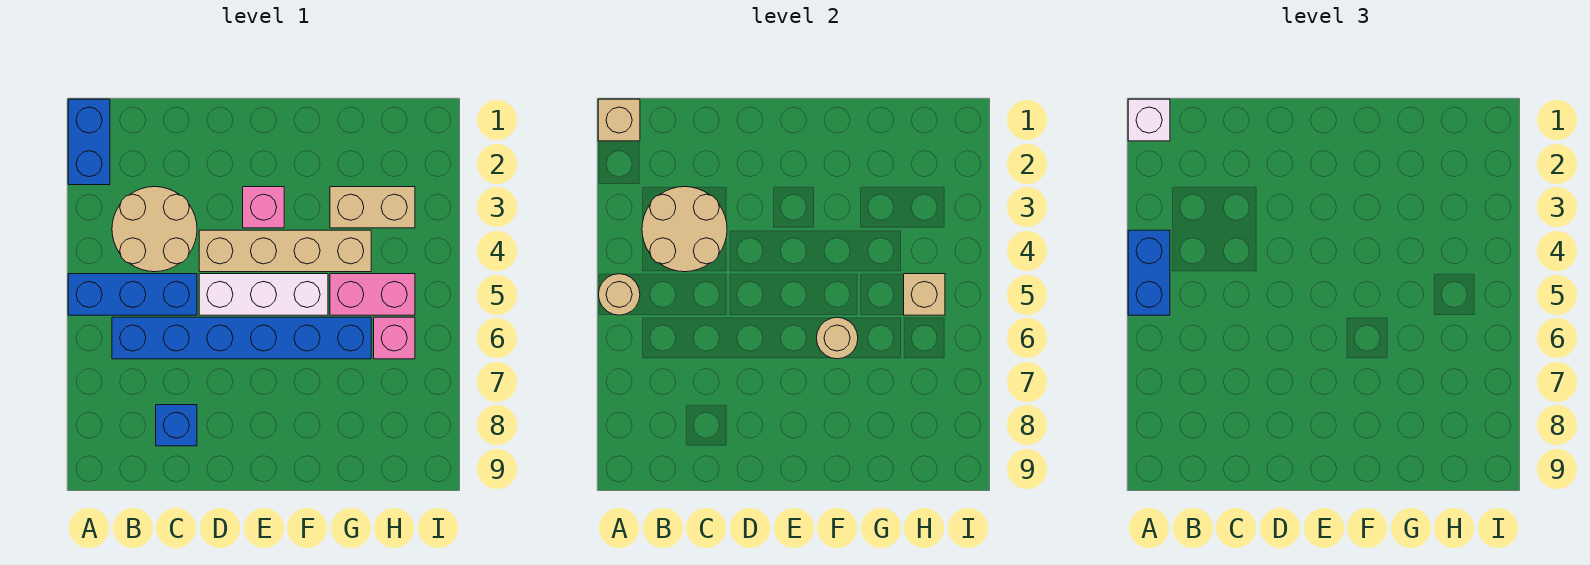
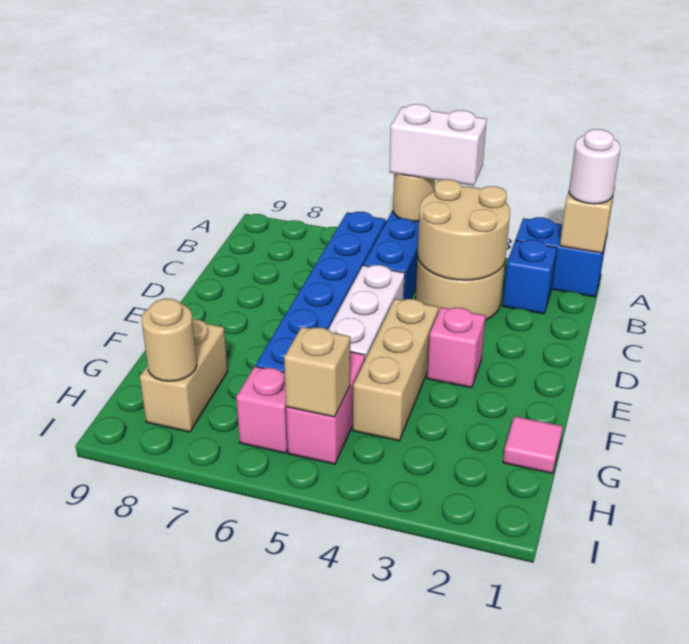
white 1x1 brick [1128,99,1170,141] -> white 1x1 round brick [569,129,620,204]
blue 1x2 brick [1128,230,1170,315] -> white 1x2 brick [389,104,487,186]
blue 1x1 brick [156,405,197,446] -> blue 1x1 brick moved to [503,240,557,314]
tan 1x4 brick [199,230,371,272] -> tan 1x3 brick [353,299,438,441]
tan 1x1 round brick [816,317,858,359] -> tan 1x1 round brick moved to [142,299,197,381]
none -> pink 1x1 tile [503,416,563,473]
tan 1x2 brick [330,187,415,228] -> tan 1x2 brick moved to [140,319,228,432]

